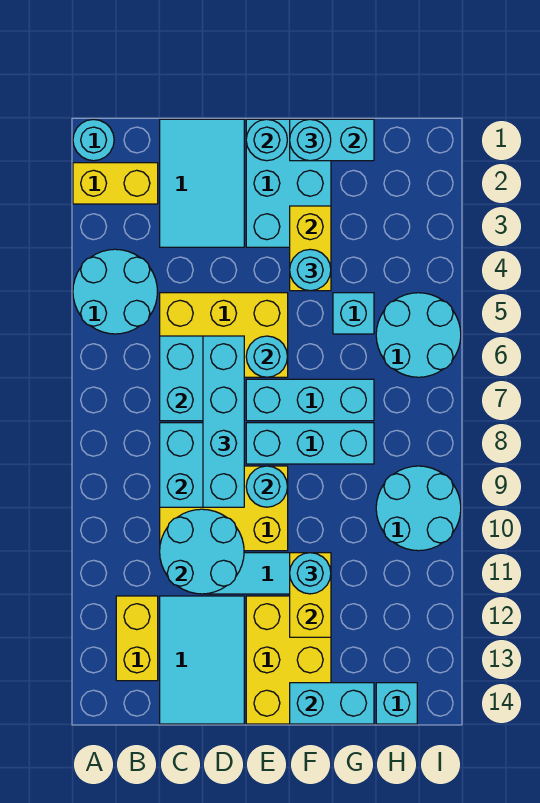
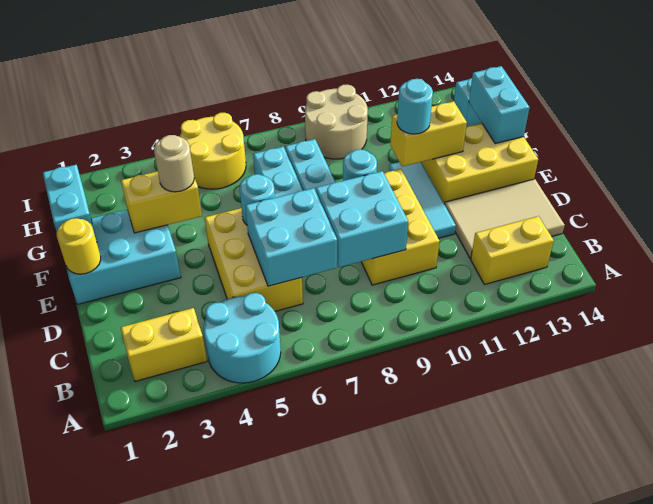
cyan 1x1 round brick [73,119,114,161] -> none
yellow 1x2 brick [73,163,158,204] -> yellow 1x2 brick turned to [121,308,207,381]
cyan 2x3 tile [160,119,244,247] -> none
cyan 2x2 round brick [160,509,244,594] -> none
cyan 2x3 tile [160,596,244,724] -> tan 2x3 tile [444,179,565,259]
cyan 1x4 brick [203,336,244,507] -> none
cyan 1x1 round brick [246,119,287,161] -> yellow 1x1 round brick [57,218,101,274]
cyan 1x1 round brick [290,119,331,161] -> none
cyan 1x1 round brick [290,249,331,291] -> tan 1x1 round brick [154,135,194,192]
cyan 1x1 brick [333,293,374,334] -> none
cyan 2x2 round brick [376,293,461,377] -> yellow 2x2 round brick [180,113,246,189]
cyan 2x2 round brick [376,466,461,551] -> tan 2x2 round brick [305,85,368,159]

